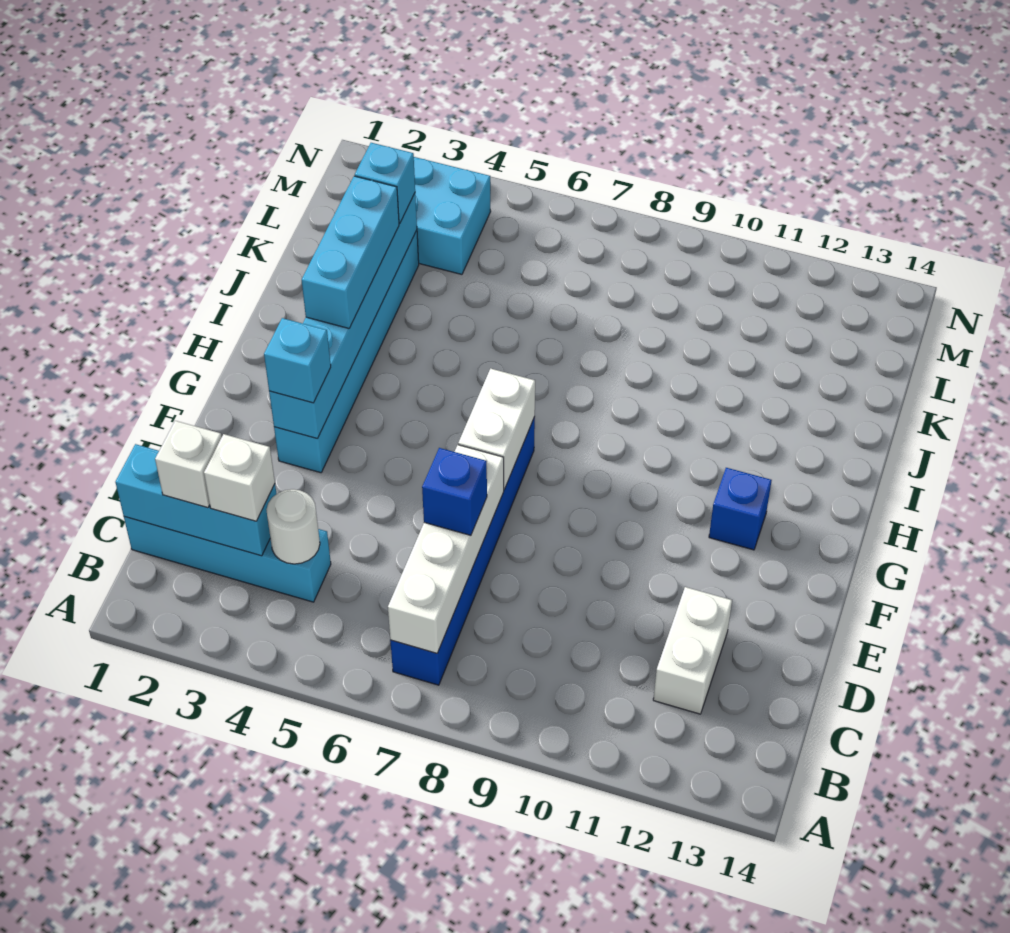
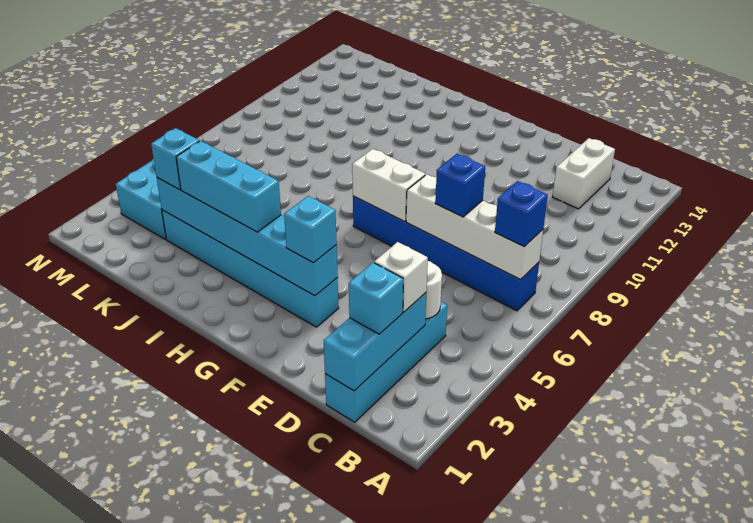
white 1x1 brick [155,421,222,508] -> cyan 1x1 brick [349,263,403,334]
white 1x2 brick [653,587,732,714] -> white 1x2 brick turned to [552,138,615,209]
blue 1x1 brick [709,468,772,550] -> blue 1x1 brick moved to [495,181,548,247]

